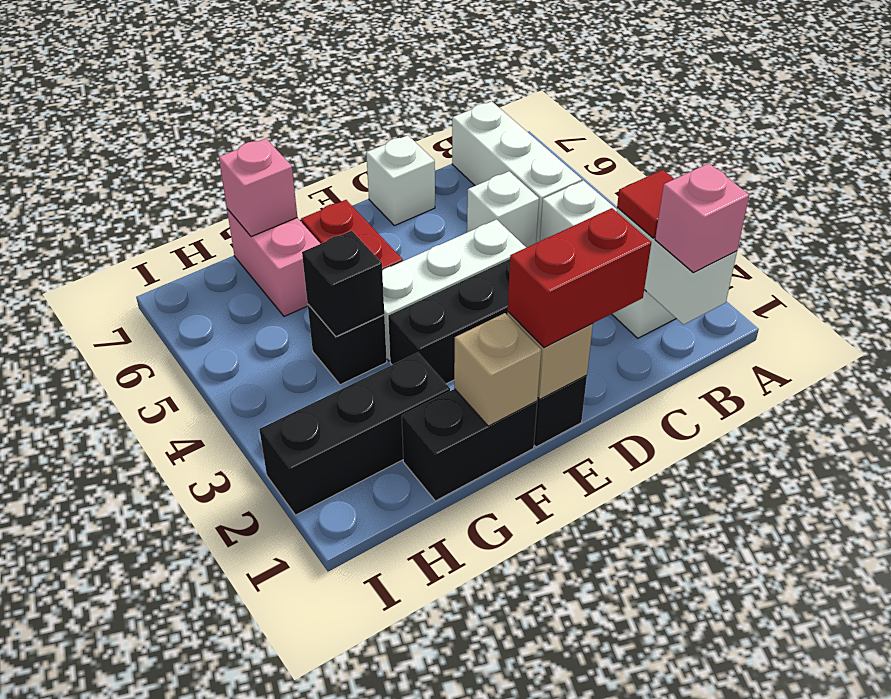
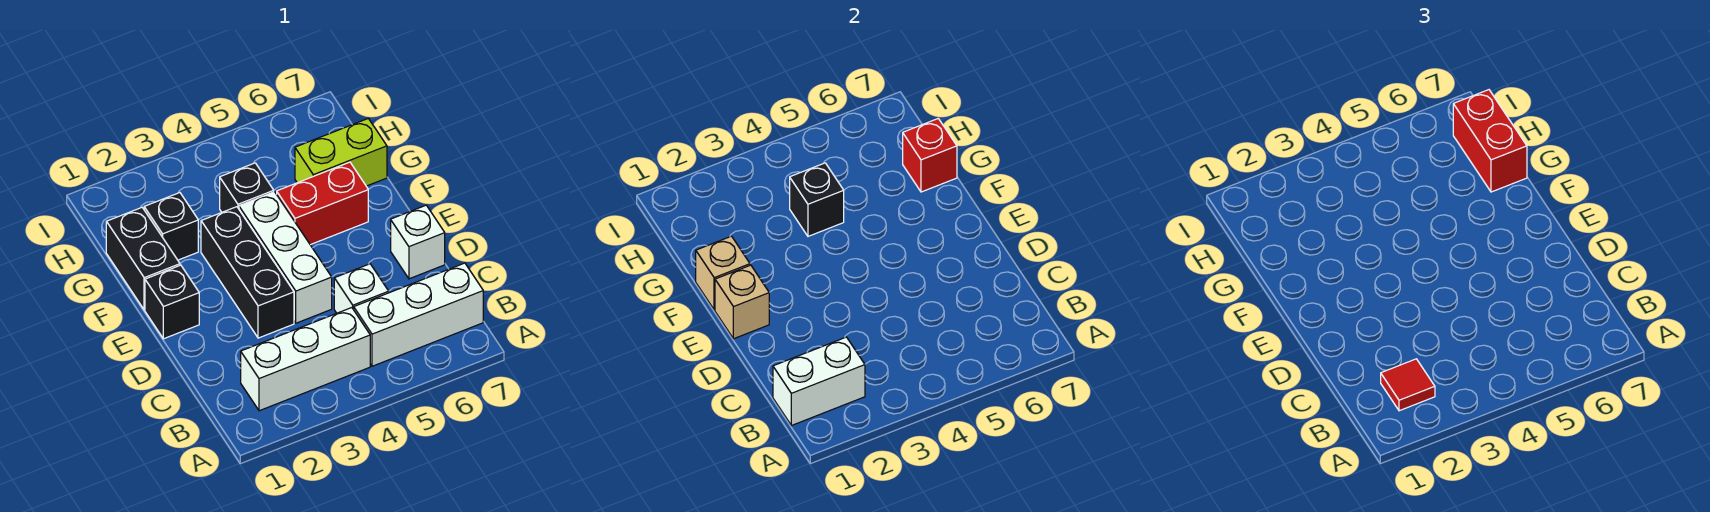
pink 1x1 brick [655,163,749,273] -> none
red 1x2 brick [508,208,651,348] -> red 1x2 brick moved to [1453,90,1527,192]
black 1x3 brick [259,353,450,515] -> black 1x1 brick [144,193,198,260]
pink 1x2 brick [227,209,320,317] -> lime 1x2 brick [295,119,387,186]
pink 1x1 brick [219,139,297,237] -> red 1x1 brick [903,119,957,192]

